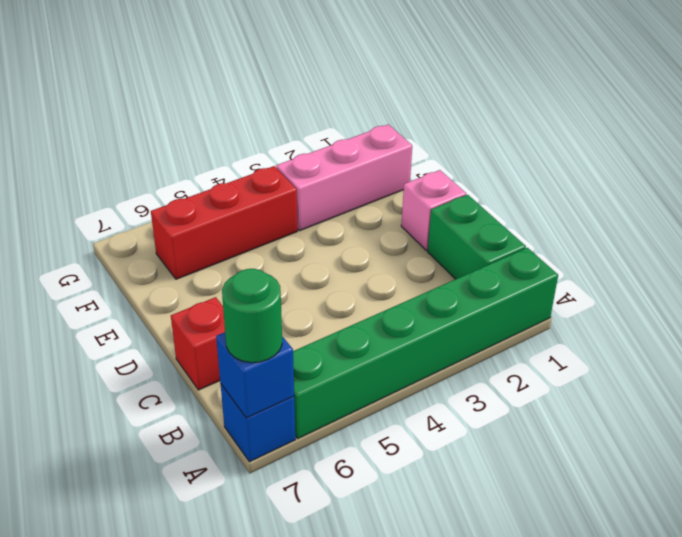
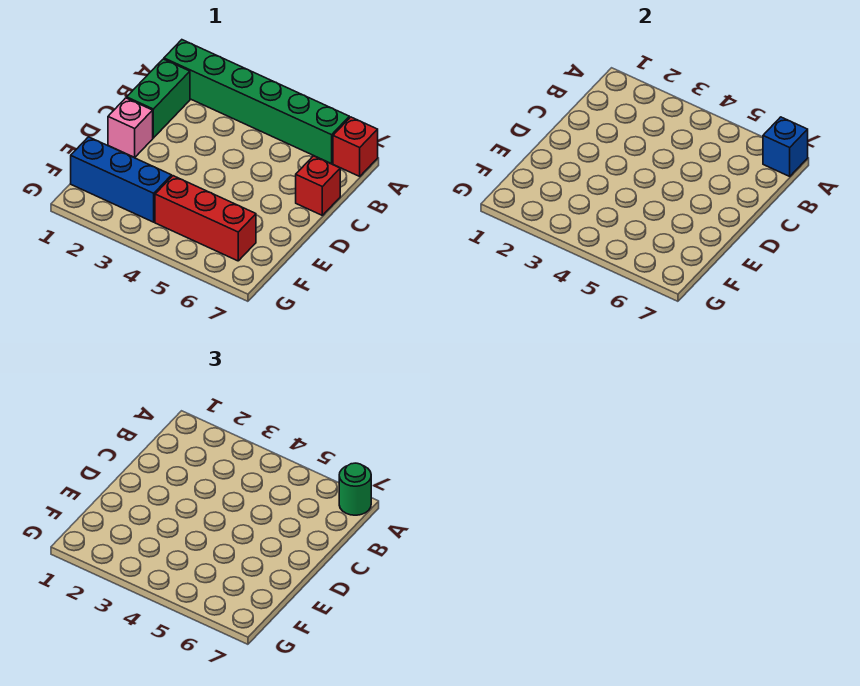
blue 1x1 brick [221,384,295,462] -> red 1x1 brick [333,117,378,176]
pink 1x3 brick [276,124,412,231] -> blue 1x3 brick [71,137,172,222]

